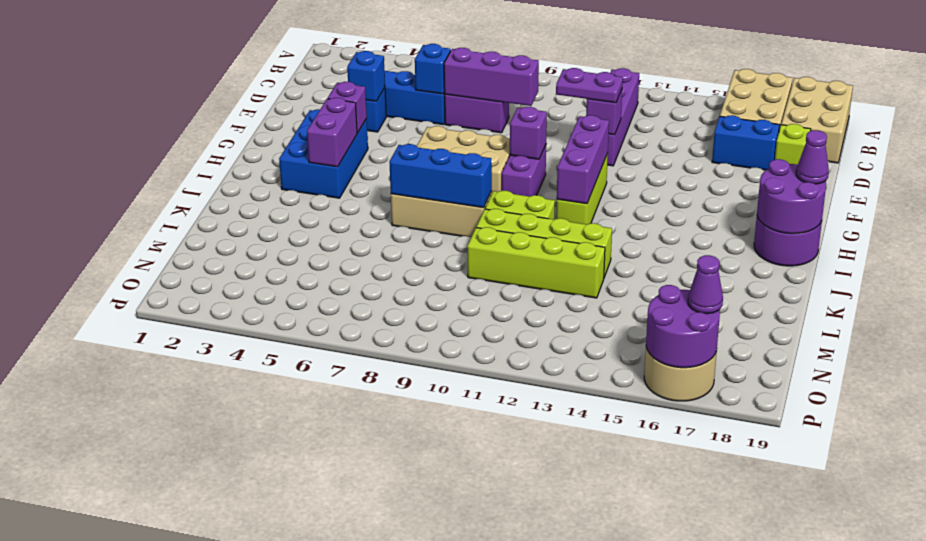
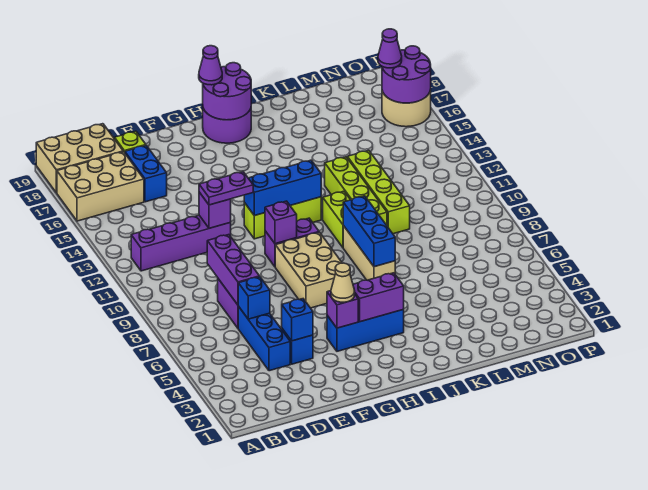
purple 1x2 plate [556,68,623,103] -> purple 1x2 plate turned to [199,172,253,205]
blue 2x3 brick [279,109,368,198] -> blue 1x3 brick [327,310,404,351]
none -> tan 1x1 cone [331,263,355,302]
purple 1x3 brick [557,115,609,204] -> blue 1x3 brick [244,160,321,216]

